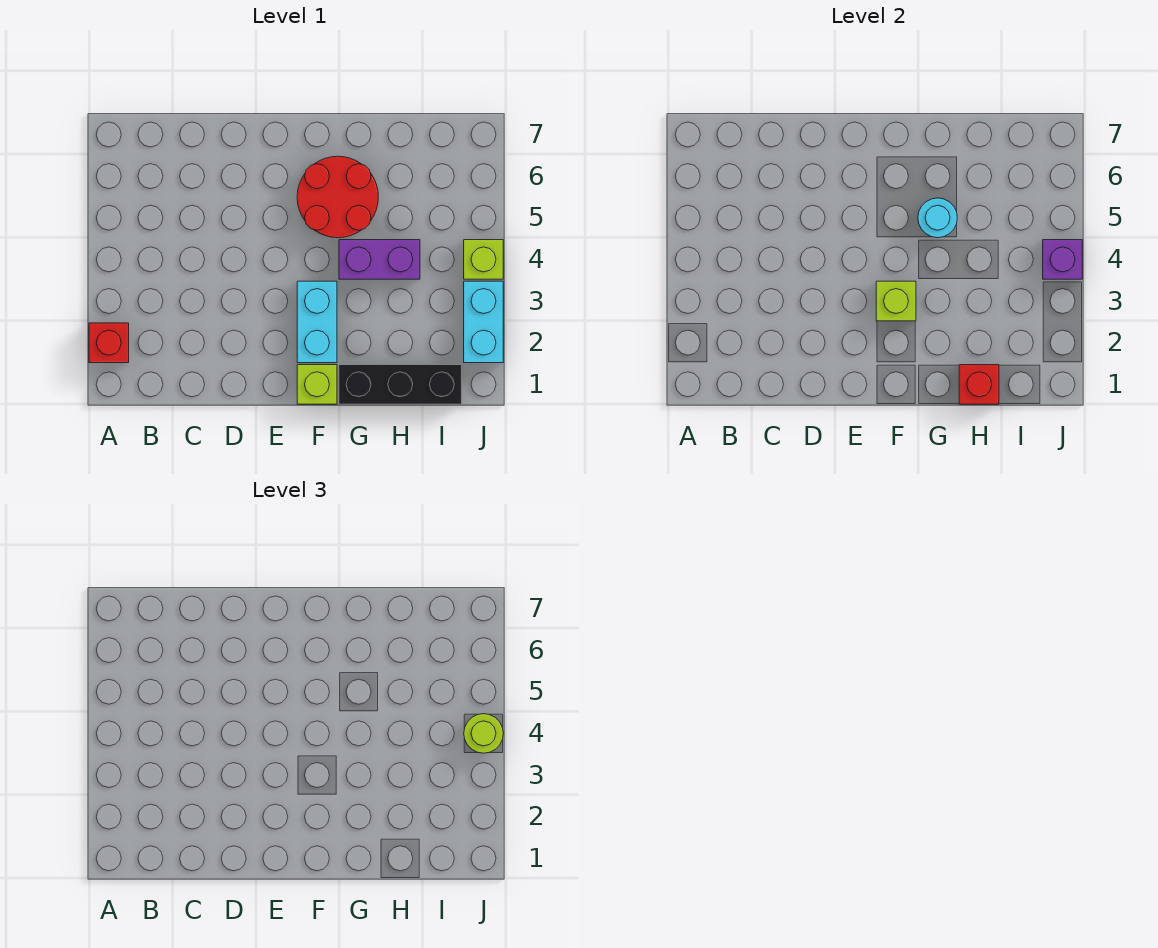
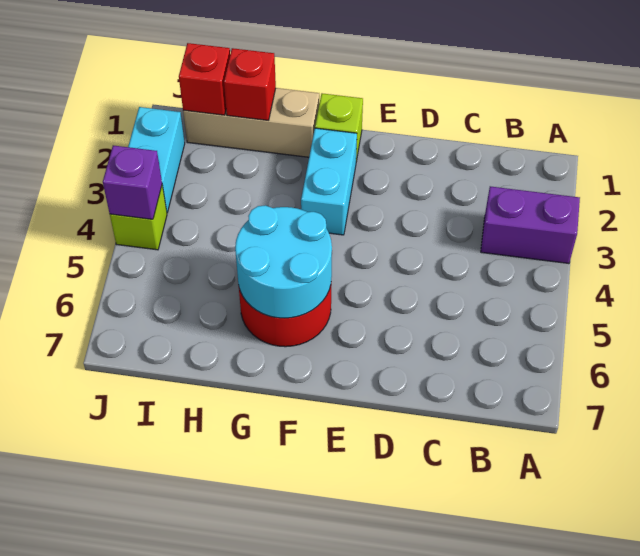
red 1x1 brick [89,323,129,363] -> red 1x1 brick moved to [179,43,230,115]
lime 1x1 brick [876,281,916,321] -> none
black 1x3 brick [339,365,462,404] -> tan 1x3 brick [183,88,319,157]
purple 1x2 brick [339,240,420,279] -> purple 1x2 brick moved to [481,186,580,264]
cyan 1x1 round brick [918,198,957,238] -> cyan 2x2 round brick [235,205,332,318]
lime 1x1 round brick [464,714,503,753] -> none

